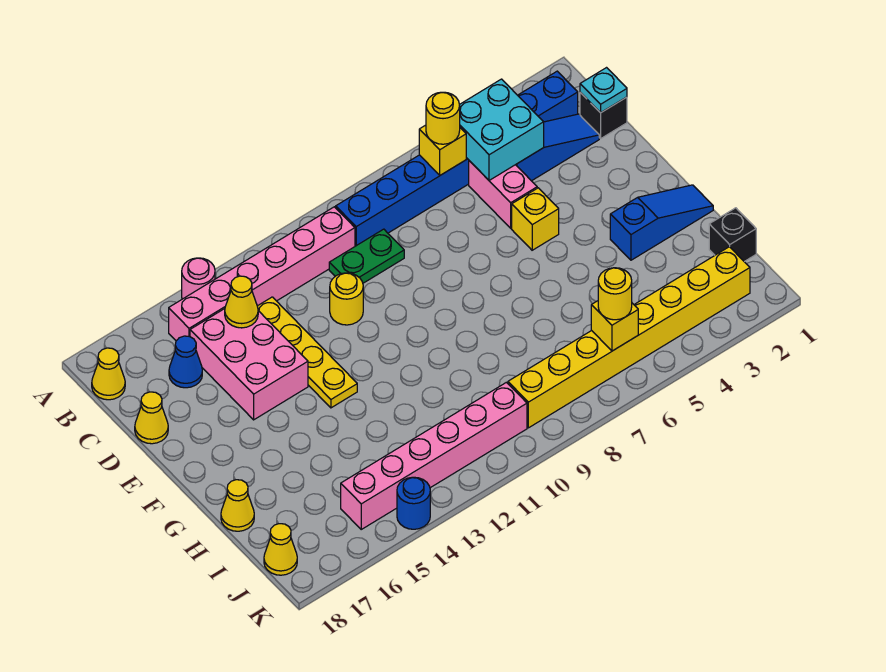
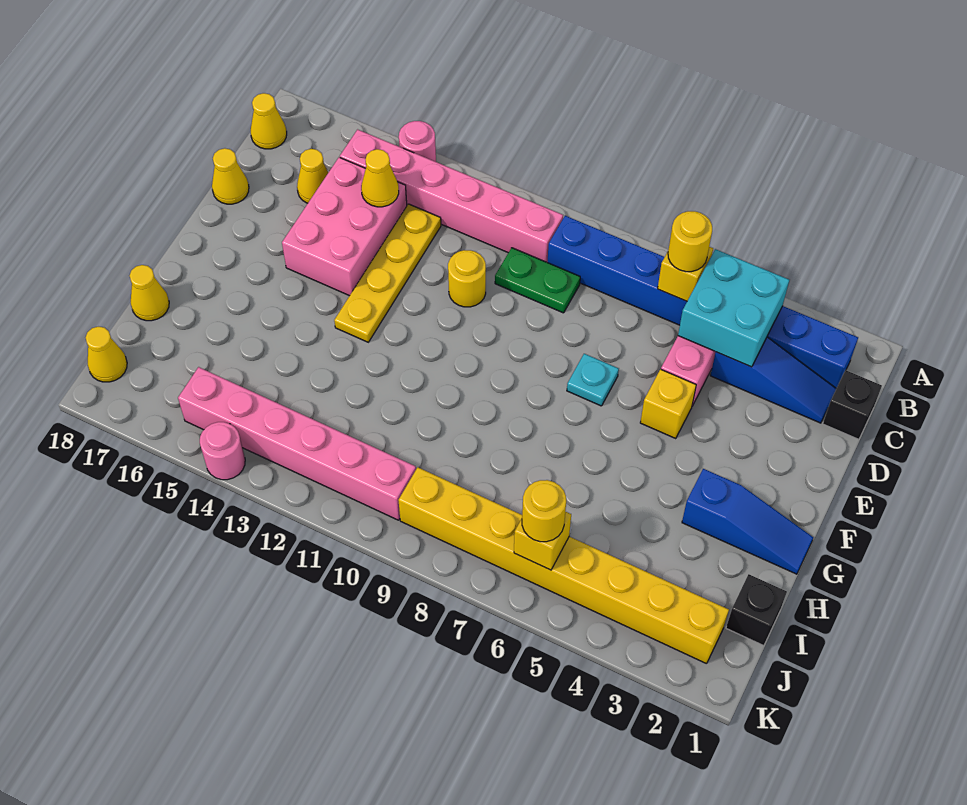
cyan 1x1 plate [580,68,627,113] -> cyan 1x1 plate moved to [567,354,619,406]
blue 1x1 cone [169,336,202,388] -> yellow 1x1 cone [297,149,328,203]
blue 1x1 round brick [397,477,430,529] -> pink 1x1 round brick [200,422,245,480]

